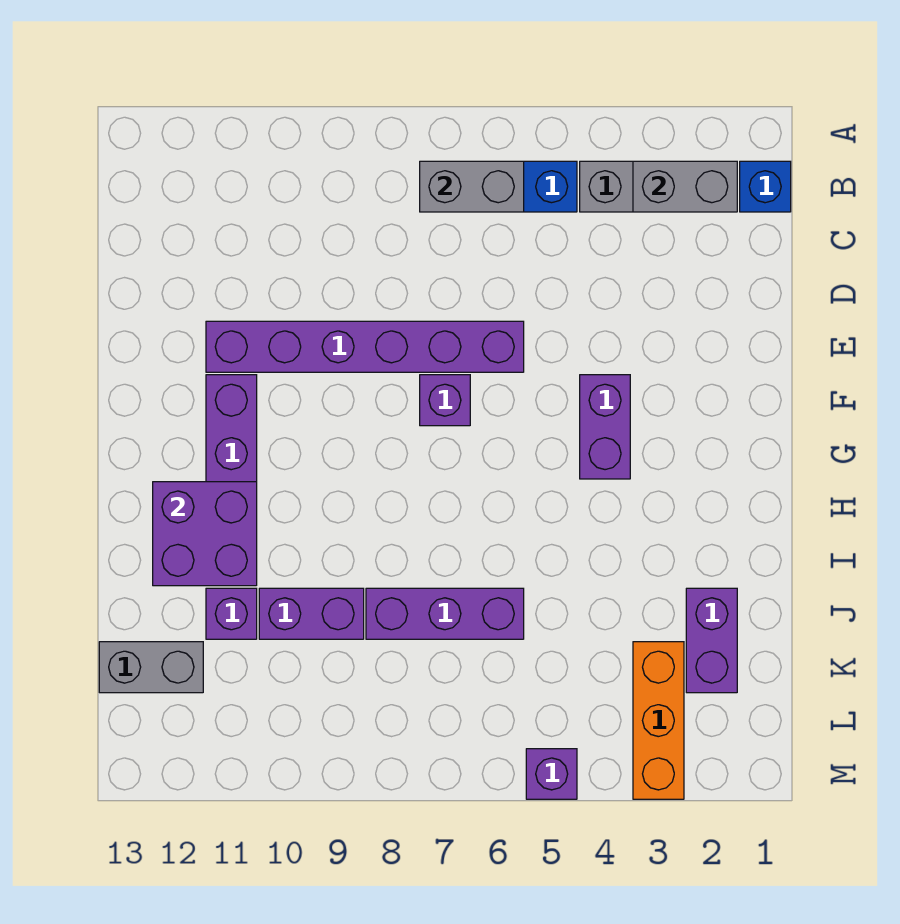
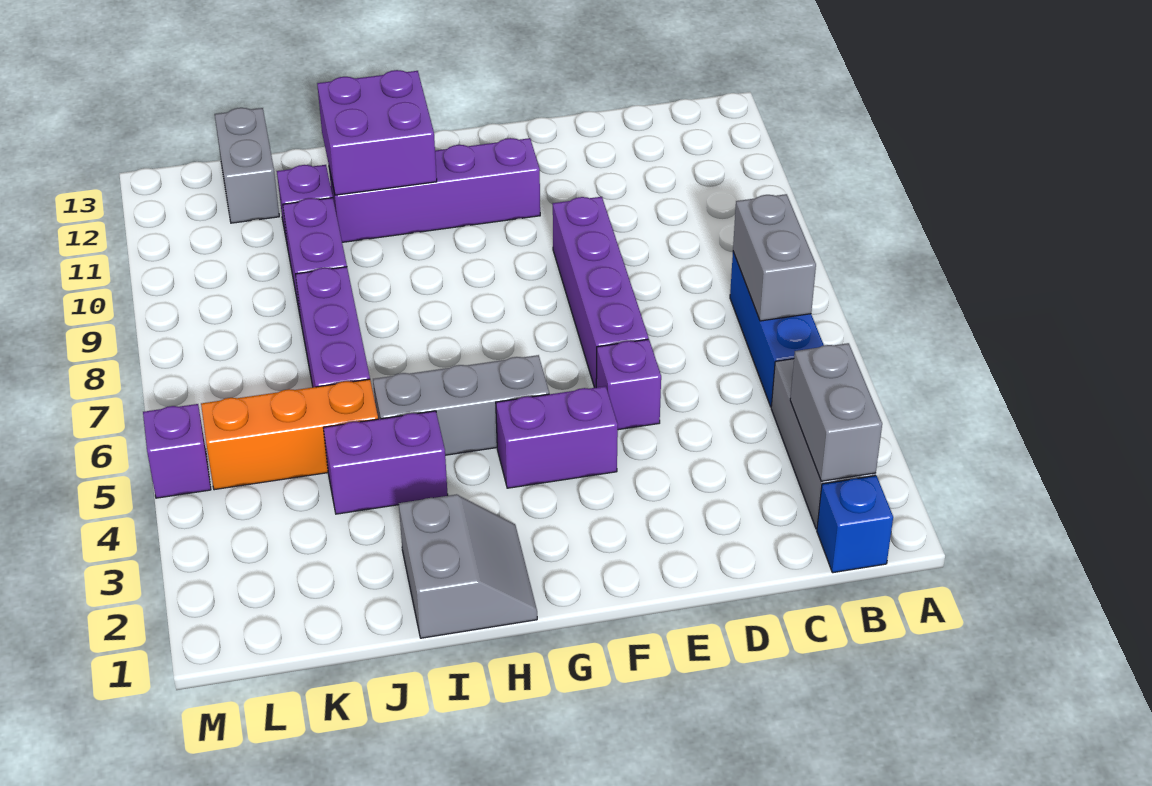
purple 1x6 brick [206,321,524,372] -> purple 1x4 brick [553,197,649,388]
purple 1x1 brick [420,375,470,426] -> purple 1x1 brick moved to [596,339,661,430]
none -> grey 1x3 brick [373,355,549,455]
none -> grey 2x2 slope [399,494,537,638]
purple 1x2 brick [686,588,737,693] -> purple 1x2 brick moved to [324,411,448,514]
orange 1x3 brick [633,642,684,799] -> orange 1x3 brick moved to [201,379,378,490]

